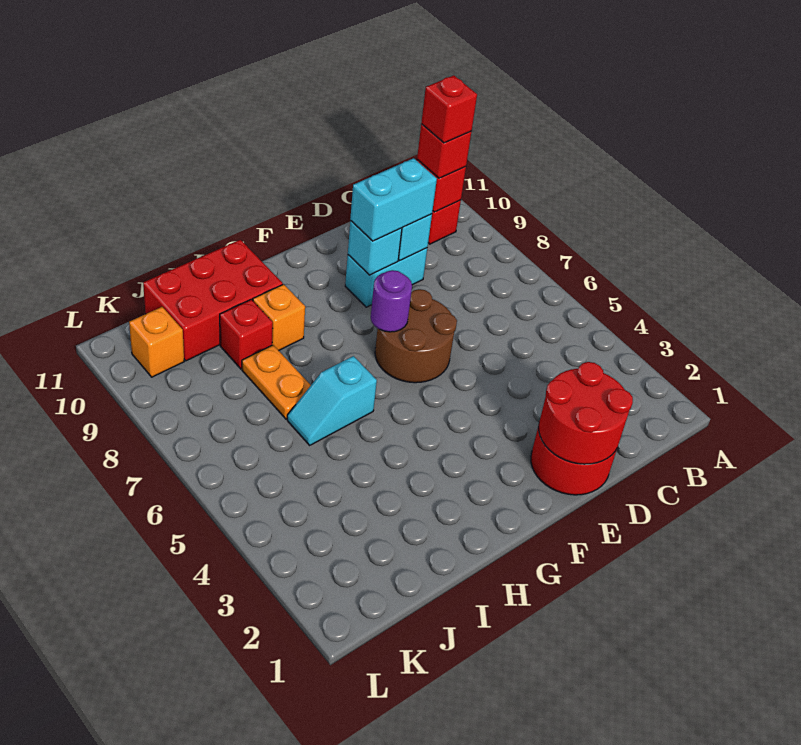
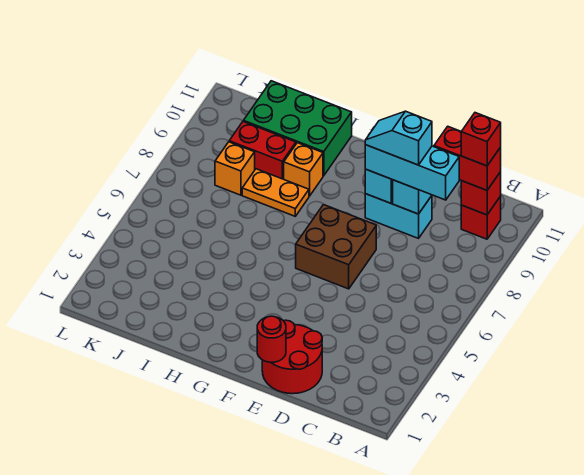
red 1x1 brick [417,124,471,178] -> red 1x2 brick [434,126,501,190]
red 2x2 round brick [539,362,633,464] -> red 1x1 round brick [257,316,286,362]
cyan 1x2 brick [350,158,437,241] -> cyan 1x3 brick [365,145,459,200]
brown 2x2 round brick [375,289,457,383] -> brown 2x2 brick [296,205,376,289]
purple 1x1 round brick [371,270,412,332] -> none
cyan 1x2 slope [287,356,377,445] -> cyan 1x2 slope moved to [365,111,432,165]
red 2x3 brick [143,240,283,361] -> green 2x3 brick [243,81,352,176]
orange 1x2 plate [242,345,311,419] -> orange 1x2 plate turned to [242,169,309,216]
red 1x1 brick [220,299,273,369] -> red 1x2 brick [229,122,296,179]
orange 1x1 brick [129,307,184,377] -> orange 1x1 brick moved to [215,142,255,195]

